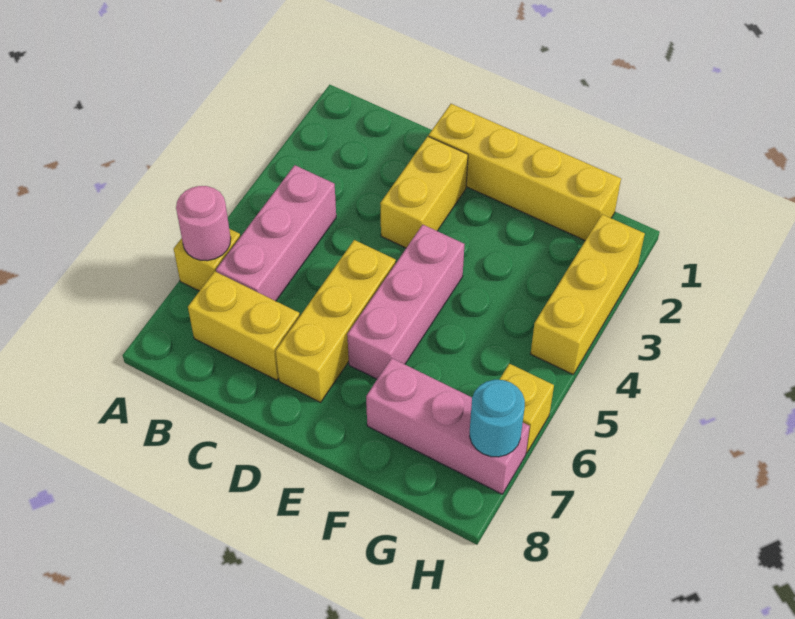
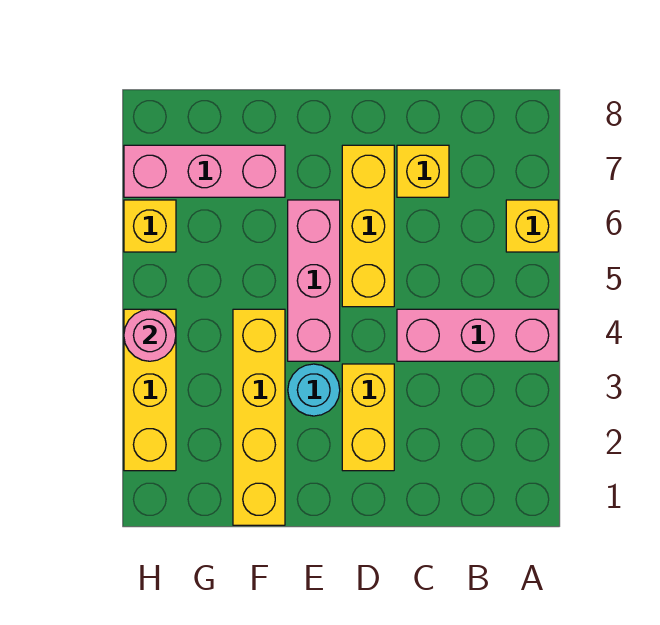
pink 1x1 round brick [176,186,231,261] -> pink 1x1 round brick moved to [124,309,176,361]
pink 1x3 brick [216,165,336,301] -> pink 1x3 brick turned to [397,309,558,361]
yellow 1x2 brick [188,271,300,380] -> yellow 1x1 brick [397,145,449,197]
yellow 1x4 brick [429,104,621,240] -> yellow 1x4 brick turned to [233,309,285,525]
cyan 1x1 round brick [470,380,525,457] -> cyan 1x1 round brick moved to [288,364,340,416]

